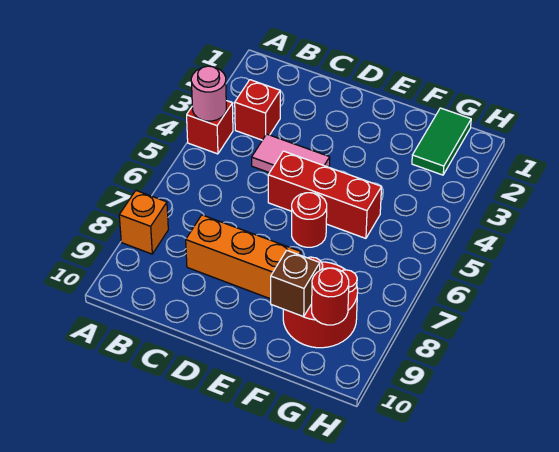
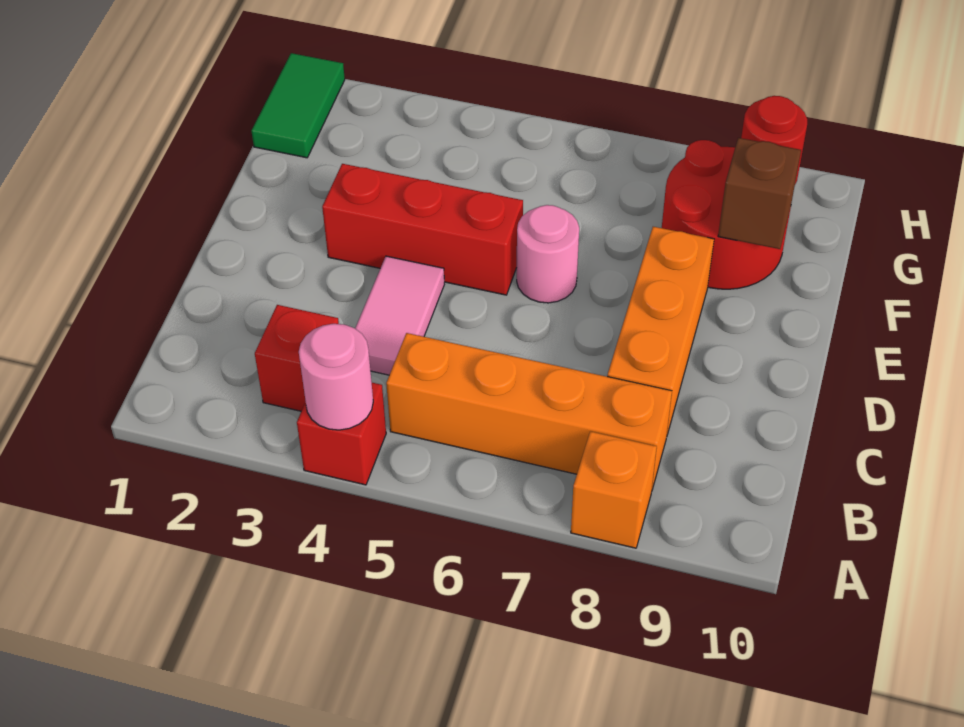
none -> orange 1x4 brick [386,333,672,489]
red 1x3 brick [268,151,382,238] -> red 1x3 brick turned to [322,164,523,295]
red 1x1 round brick [292,193,327,247] -> pink 1x1 round brick [517,205,579,303]
green 1x2 tile [412,108,471,175] -> green 1x2 tile turned to [252,53,345,158]

